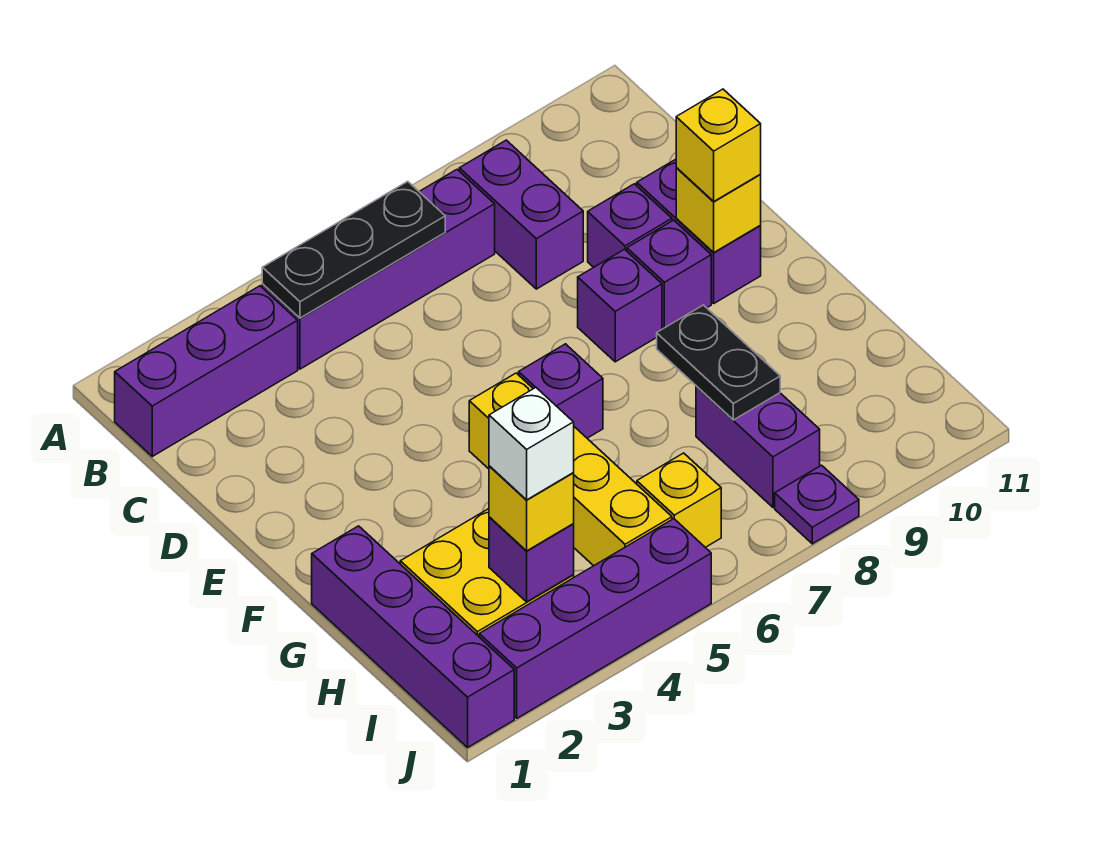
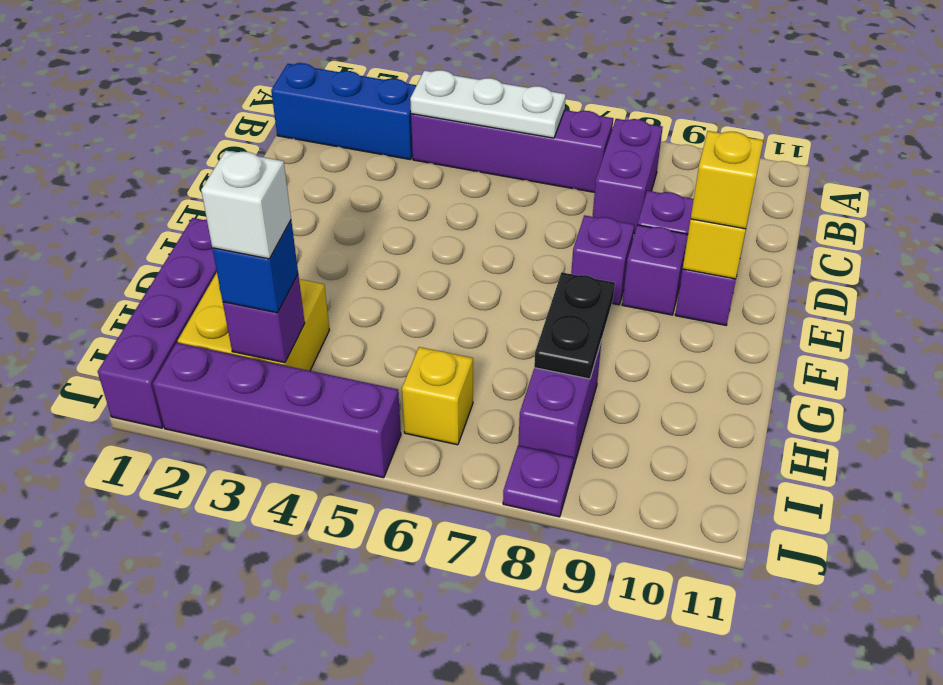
purple 1x3 brick [115,286,298,456] -> blue 1x3 brick [271,63,417,160]
black 1x3 plate [262,181,445,318] -> white 1x3 plate [410,70,566,138]
yellow 1x4 brick [469,373,672,566] -> none
purple 1x1 brick [519,344,603,438] -> none
yellow 1x1 brick [489,466,574,551] -> blue 1x1 brick [212,221,298,313]

